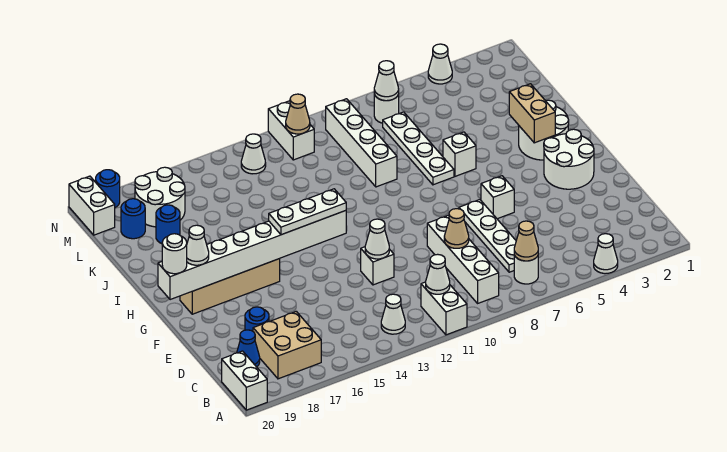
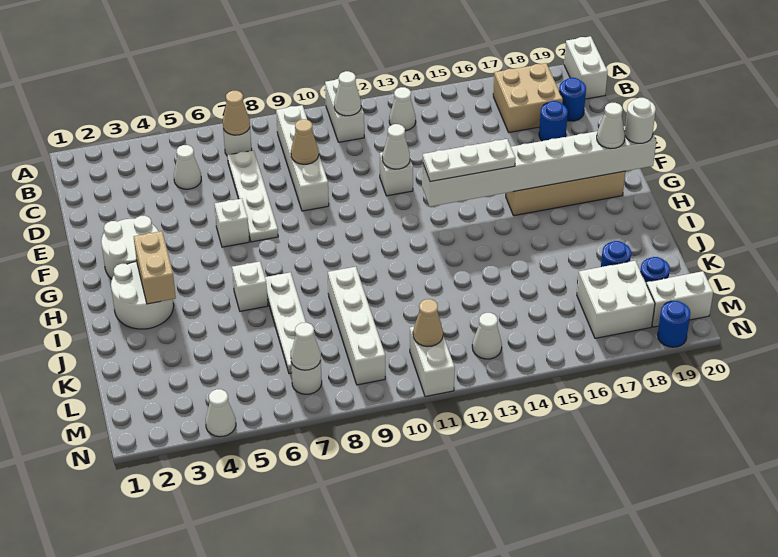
white 1x1 cone [594,234,618,274] -> white 1x1 cone moved to [174,145,201,189]
blue 1x1 cone [237,330,260,367] -> blue 1x1 round brick [559,78,586,121]
white 2x2 round brick [135,167,185,227] -> white 2x2 brick [577,261,655,338]
white 1x2 brick [69,176,115,235] -> white 1x2 brick turned to [647,271,713,327]

